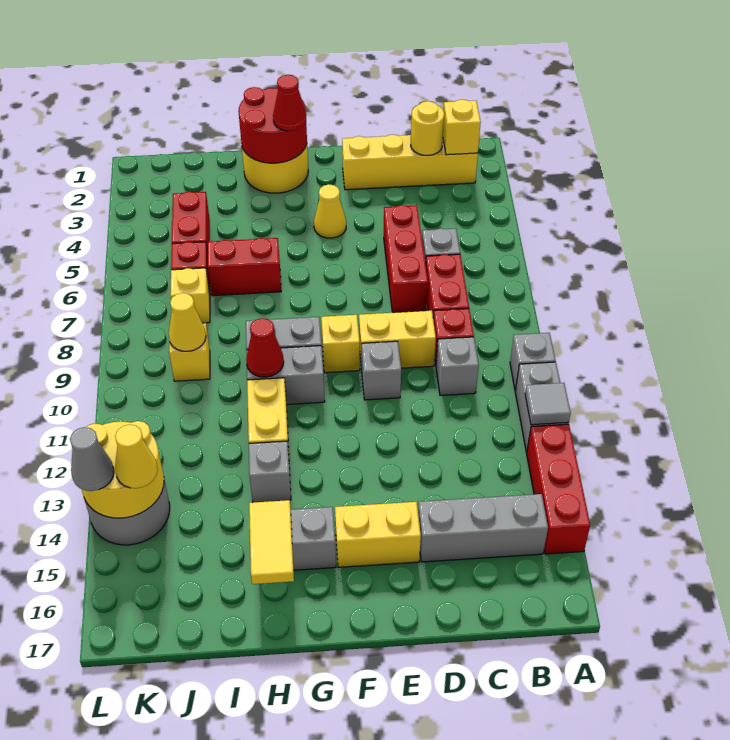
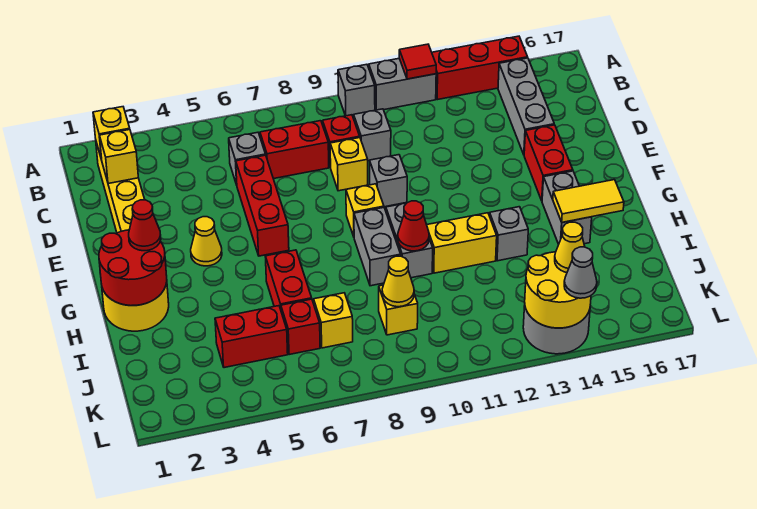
grey 1x1 tile [525,383,571,425] -> red 1x1 tile [399,44,436,79]
yellow 1x1 round brick [411,101,444,156] -> yellow 1x1 brick [99,130,138,184]
red 1x3 brick [384,205,428,312] -> red 1x3 brick turned to [236,155,289,256]
yellow 1x2 brick [359,310,436,369] -> yellow 1x1 brick [330,138,368,191]
yellow 1x2 brick [335,502,421,567] -> red 1x2 brick [524,125,573,200]

